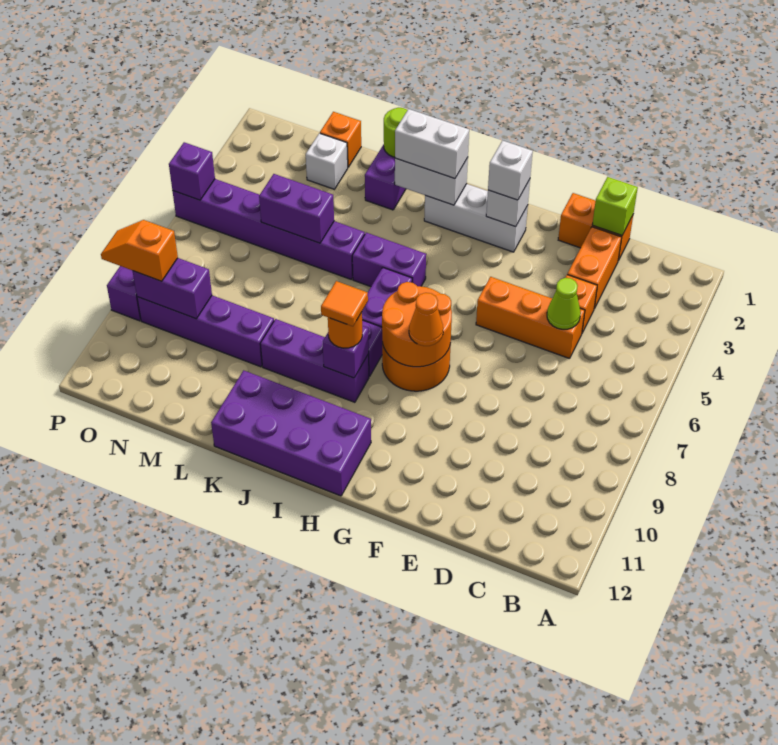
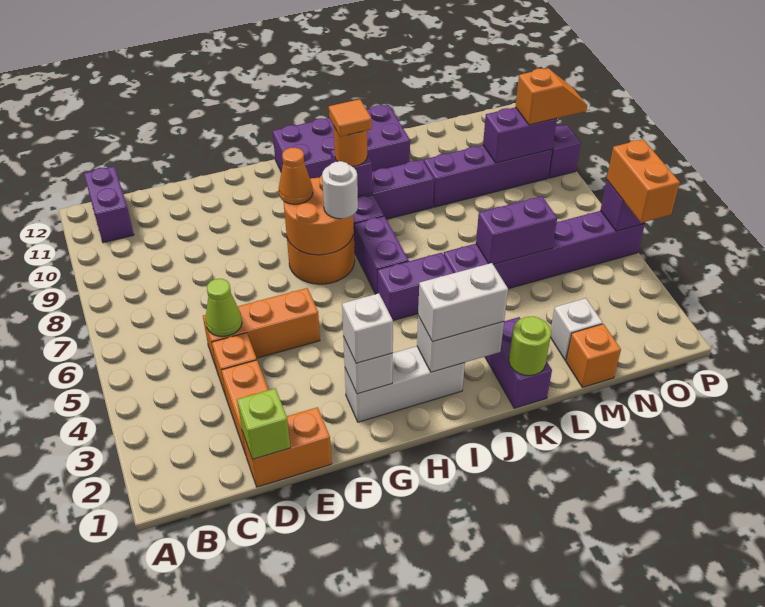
none -> purple 1x2 brick [84,166,134,243]
none -> white 1x1 round brick [322,161,358,219]
none -> orange 1x2 brick [607,139,680,223]

